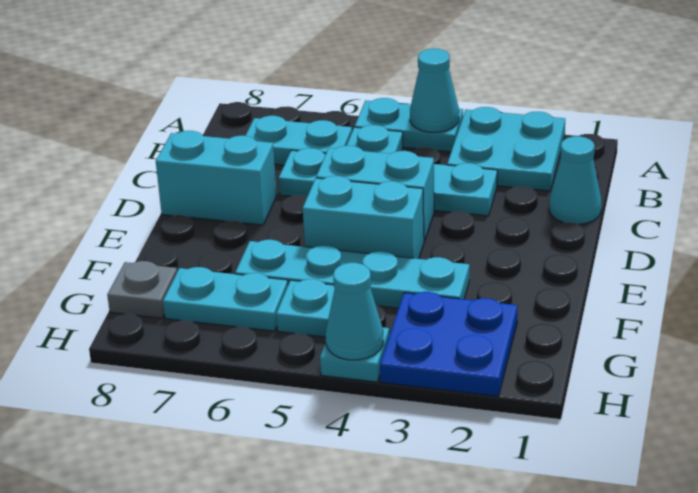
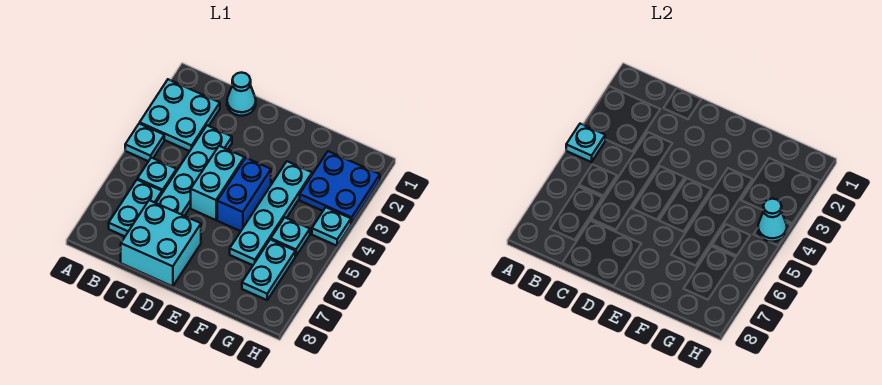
cyan 1x2 plate [355,98,463,152] -> cyan 1x1 plate [125,123,164,161]
cyan 1x1 cone [410,49,459,132] -> cyan 1x1 plate [566,124,605,162]
cyan 1x2 brick [156,131,277,225] -> cyan 2x2 brick [121,200,201,286]
cyan 1x2 brick [303,176,424,259] -> blue 1x2 brick [217,158,271,231]
grey 1x1 plate [107,261,177,318] -> none

